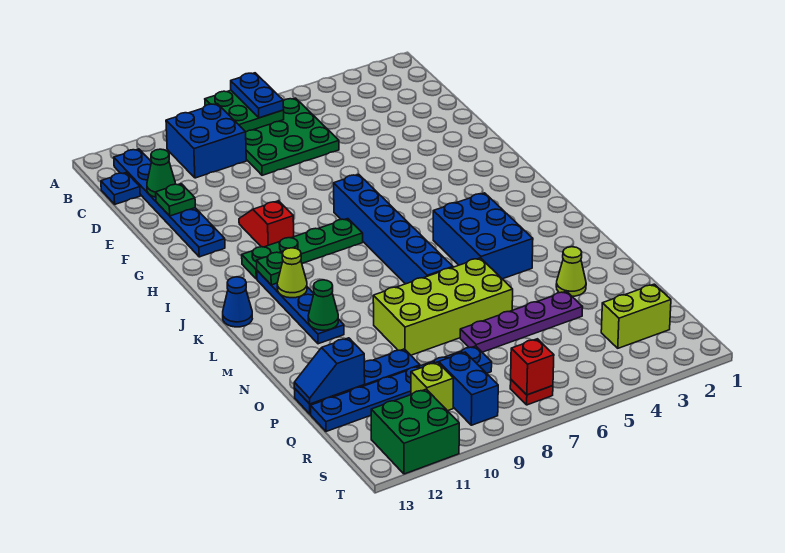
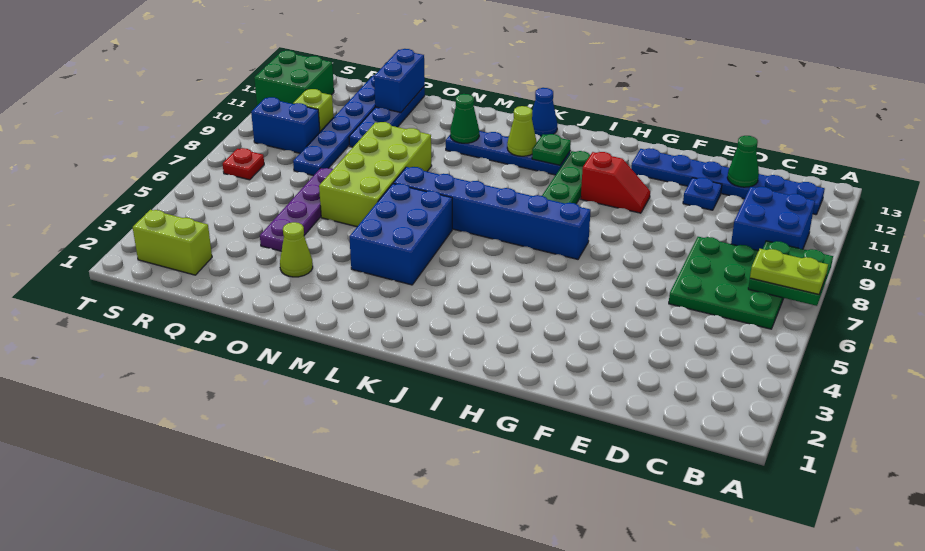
blue 1x2 plate [231,73,284,118] -> lime 1x2 plate [750,249,828,295]
blue 1x1 plate [101,172,140,204] -> blue 1x1 plate moved to [683,178,722,210]
green 1x1 plate [156,184,195,216] -> none
blue 2x3 brick [433,193,533,279] -> blue 2x3 brick turned to [349,184,452,285]
blue 1x2 slope [294,338,365,404] -> blue 1x2 brick [374,49,425,112]
lime 1x2 brick [601,284,671,348] -> lime 1x2 brick turned to [133,210,212,275]
red 1x1 brick [511,339,554,395] -> none

